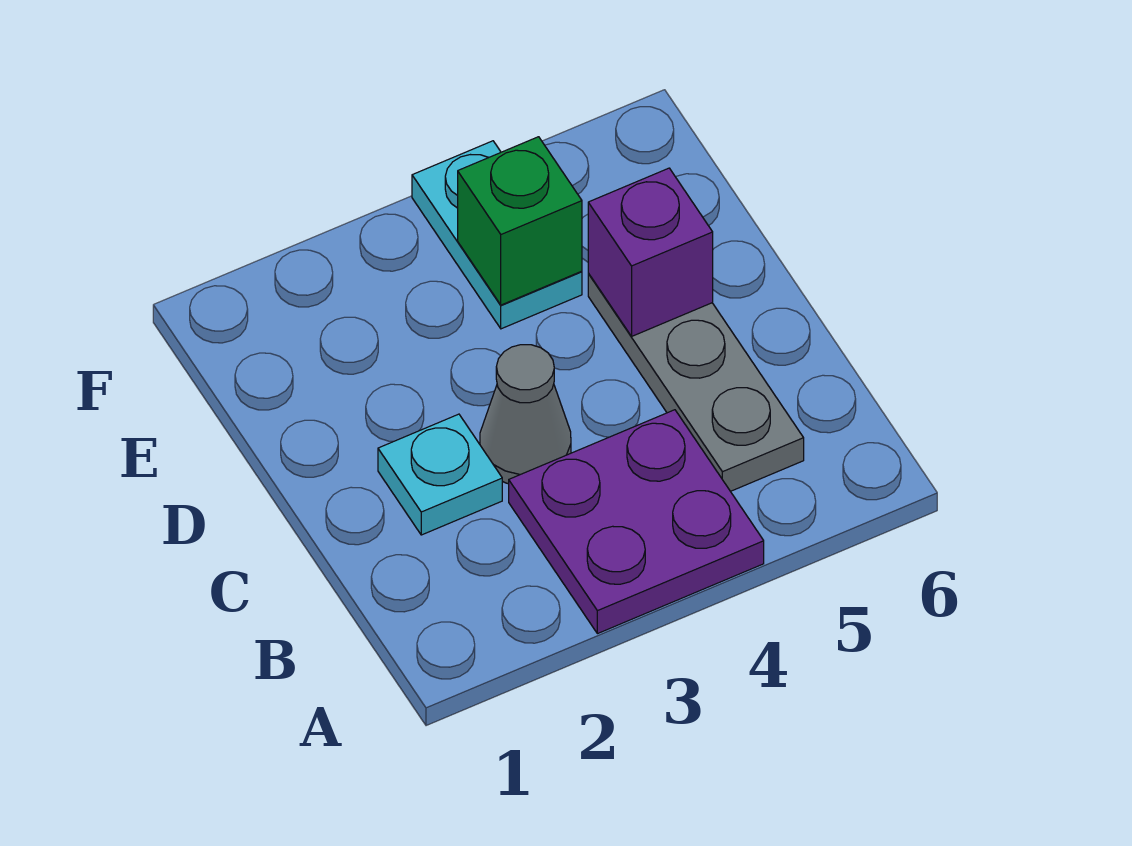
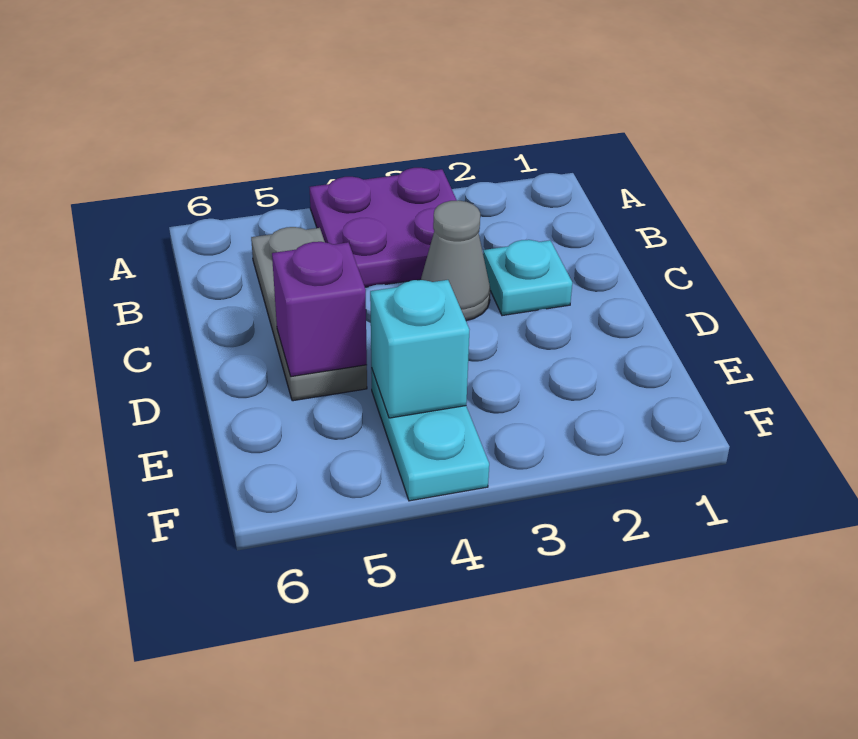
green 1x1 brick [458,137,582,305] -> cyan 1x1 brick [370,280,469,418]

